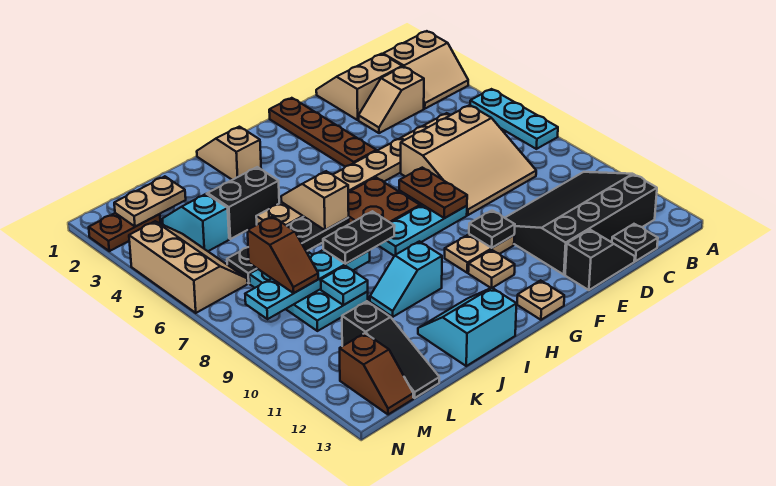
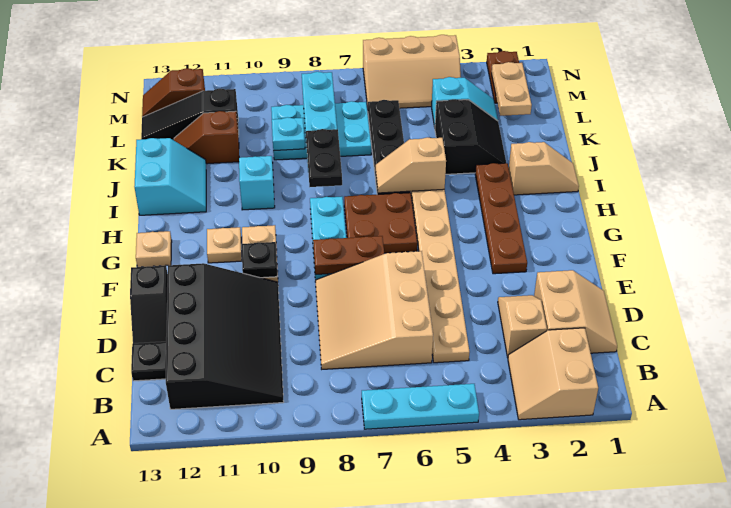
brown 1x4 plate [269,98,376,167] -> brown 1x4 plate turned to [475,163,527,274]
tan 1x2 slope [281,171,349,230] -> tan 1x2 slope turned to [376,137,446,193]
brown 1x2 slope [248,217,318,293] -> brown 1x2 slope moved to [174,111,239,164]

